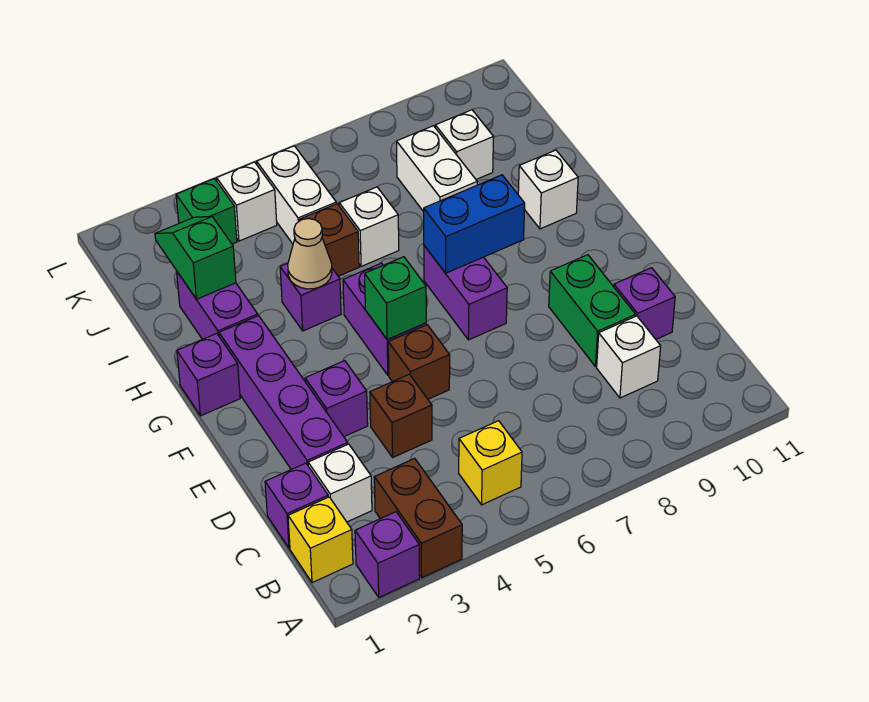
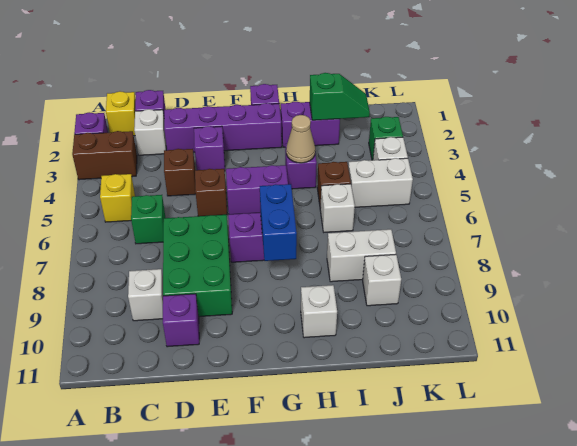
green 1x2 brick [549,255,636,367] -> green 2x3 brick [163,215,232,317]
green 1x1 brick [365,257,426,340] -> green 1x1 brick moved to [131,195,165,244]

